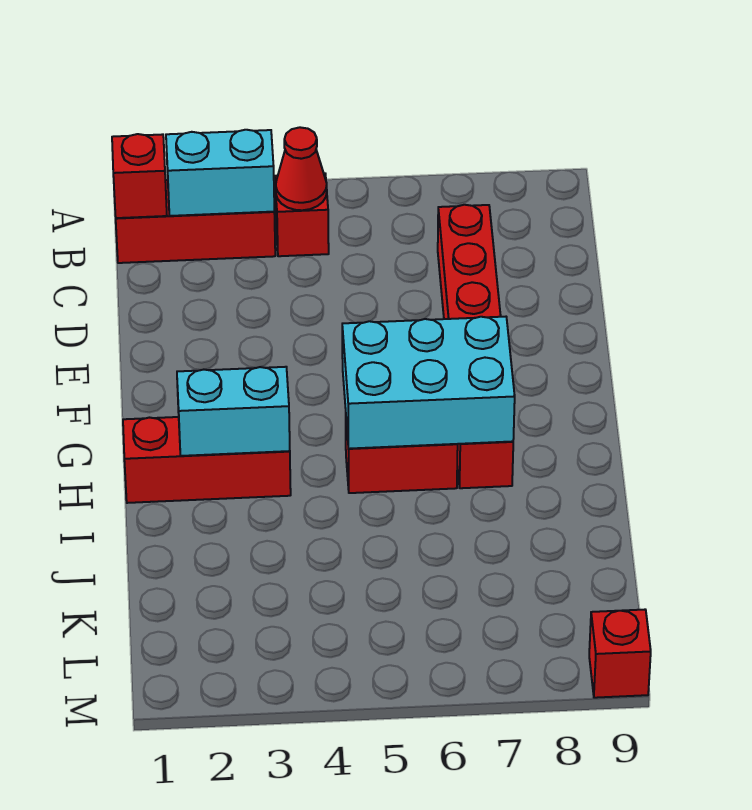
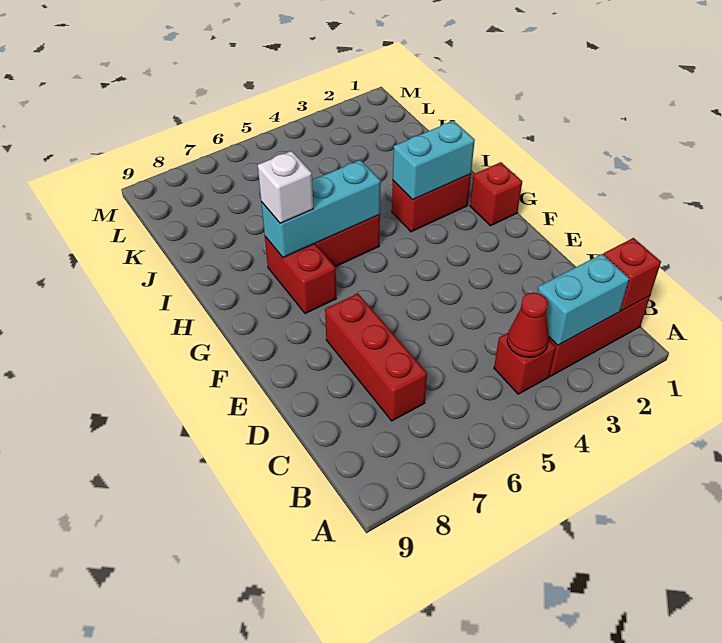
cyan 2x3 brick [342,317,515,449] -> cyan 1x3 brick [261,160,381,258]
red 1x3 brick [123,417,291,503] -> red 1x2 brick [392,174,471,232]
none -> white 1x1 brick [258,151,313,223]
red 1x1 brick [589,610,651,698] -> red 1x1 brick moved to [470,162,522,226]

